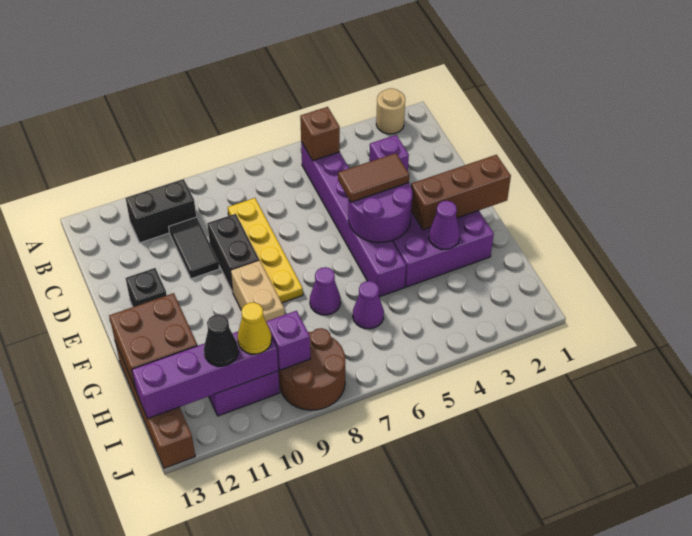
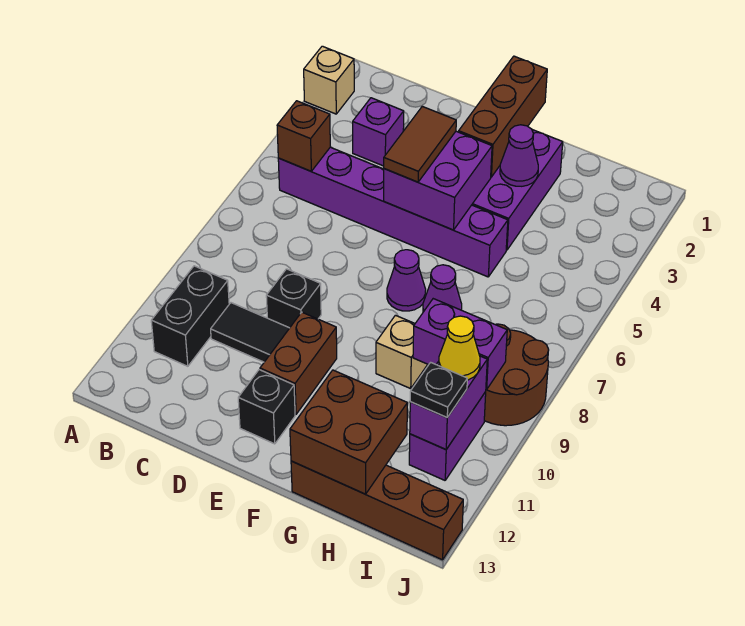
tan 1x1 round brick [376,88,405,134] -> tan 1x1 brick [304,46,354,114]
yellow 1x4 plate [228,198,303,303] -> none
black 1x2 brick [207,214,259,292] -> black 1x1 brick [266,269,321,328]
purple 2x2 round brick [348,183,412,243] -> purple 2x2 brick [384,131,492,230]
none -> brown 1x2 brick [260,312,337,414]
tan 1x2 brick [230,260,284,321] -> tan 1x1 brick [376,315,428,389]
purple 1x1 cone [353,281,384,329] -> purple 1x1 cone moved to [387,250,426,311]
purple 1x1 brick [266,311,310,370] -> purple 1x2 brick [413,299,507,390]
purple 1x4 brick [132,332,278,418] -> purple 1x2 brick [410,356,487,449]
black 1x1 cone [204,314,238,366] -> black 1x1 plate [410,362,467,417]

